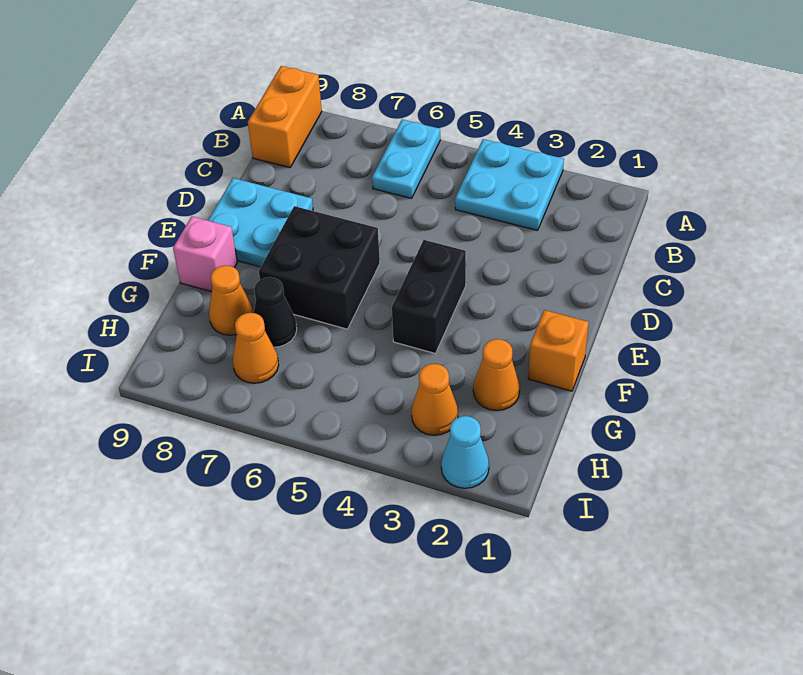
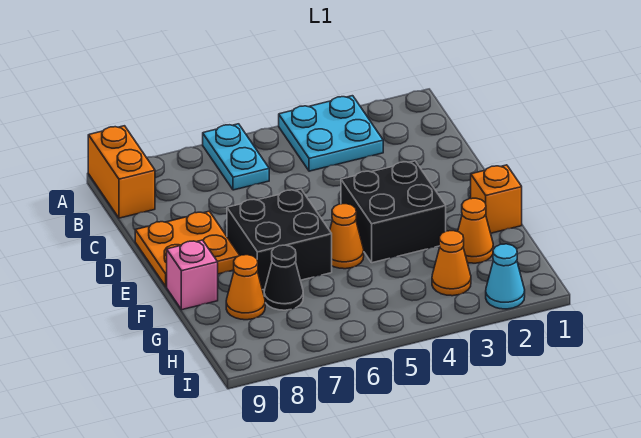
cyan 2x2 plate [208,178,313,267] -> orange 2x2 plate [135,211,240,287]
black 1x2 brick [392,240,466,354] -> black 2x2 brick [341,161,446,263]
orange 1x1 cone [233,313,279,383] -> orange 1x1 cone moved to [330,204,364,269]

